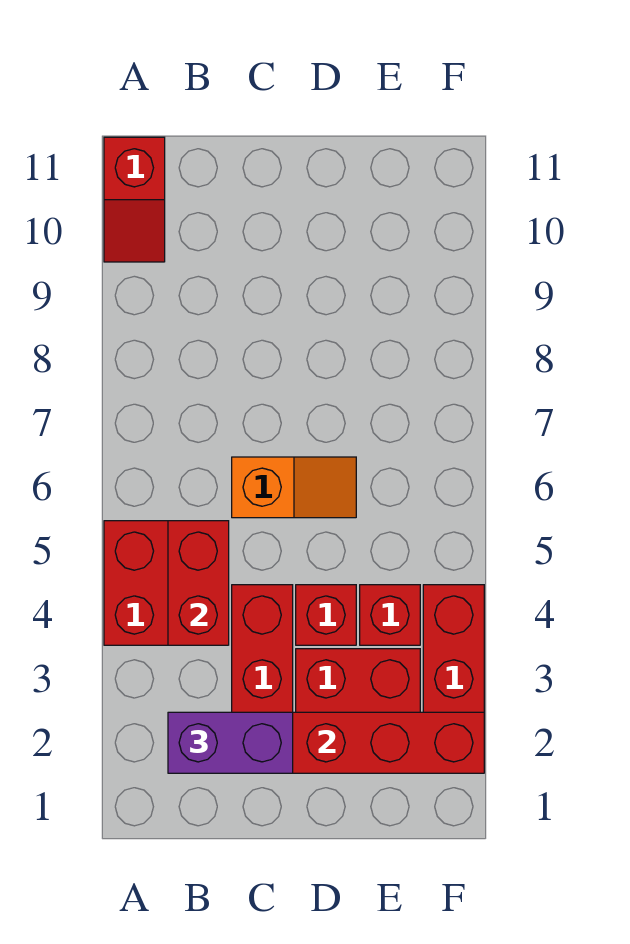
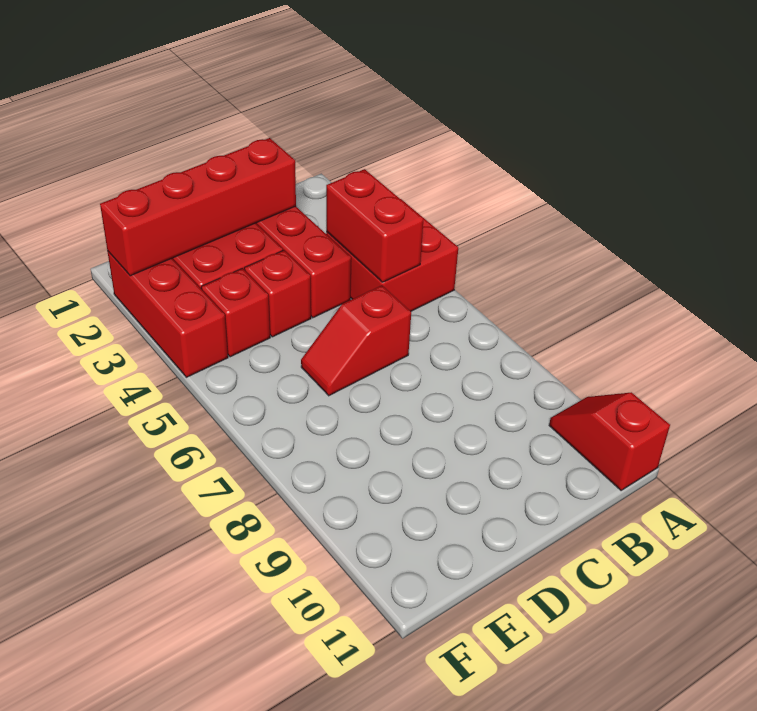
purple 1x2 brick [168,712,293,773] -> none
orange 1x2 slope [232,457,356,518] -> red 1x2 slope [301,285,411,396]

